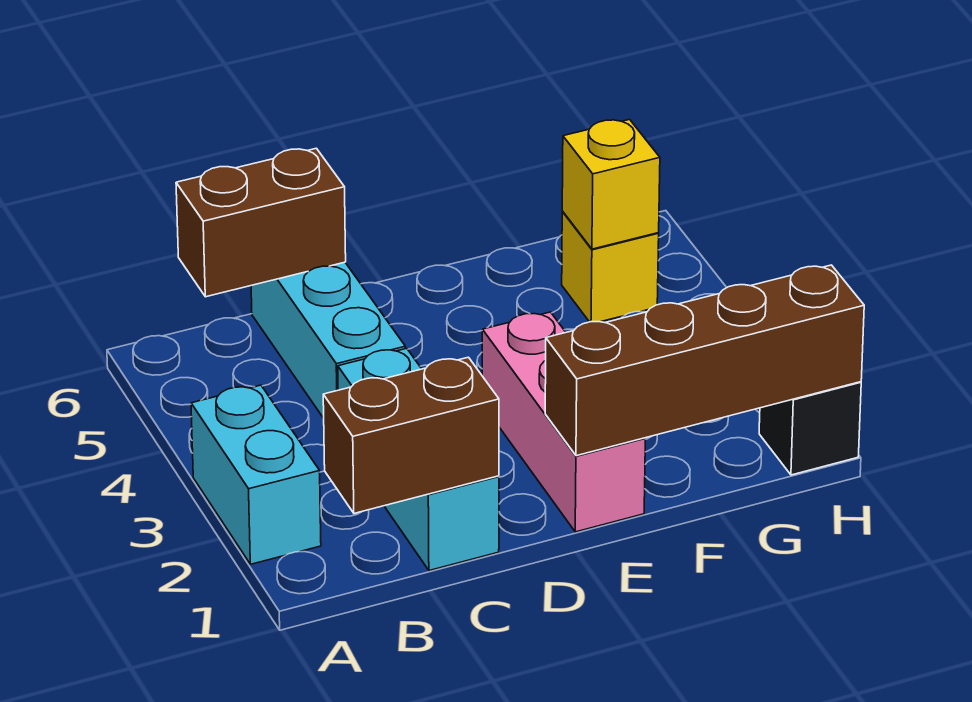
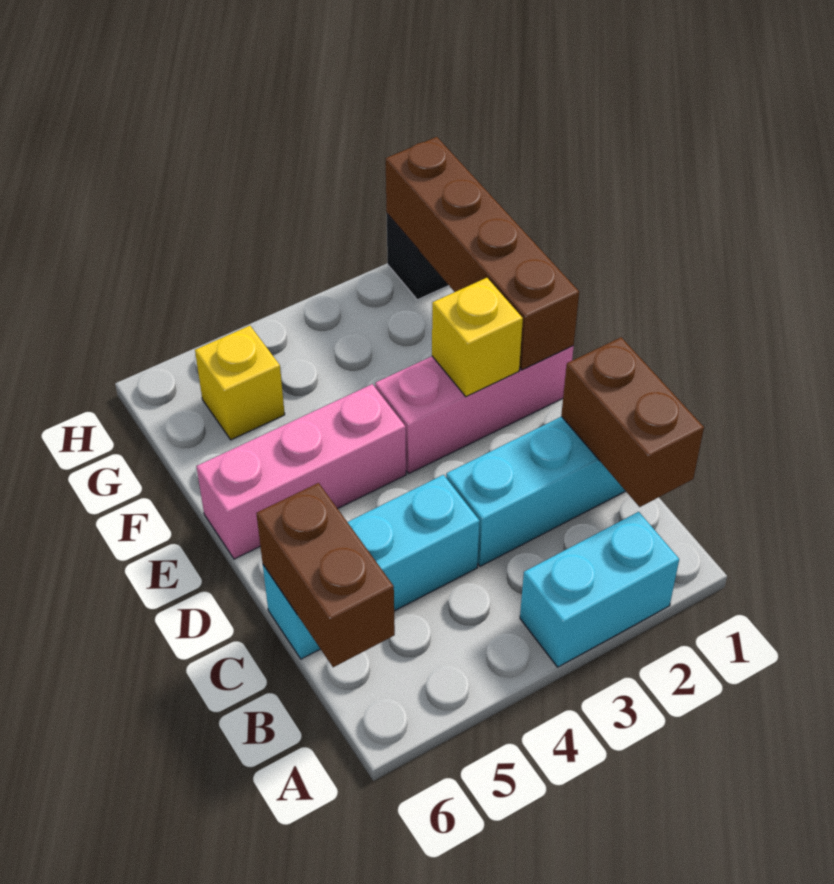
none -> pink 1x3 brick [196,384,406,559]
yellow 1x1 brick [562,120,660,249] -> yellow 1x1 brick moved to [432,278,523,397]

